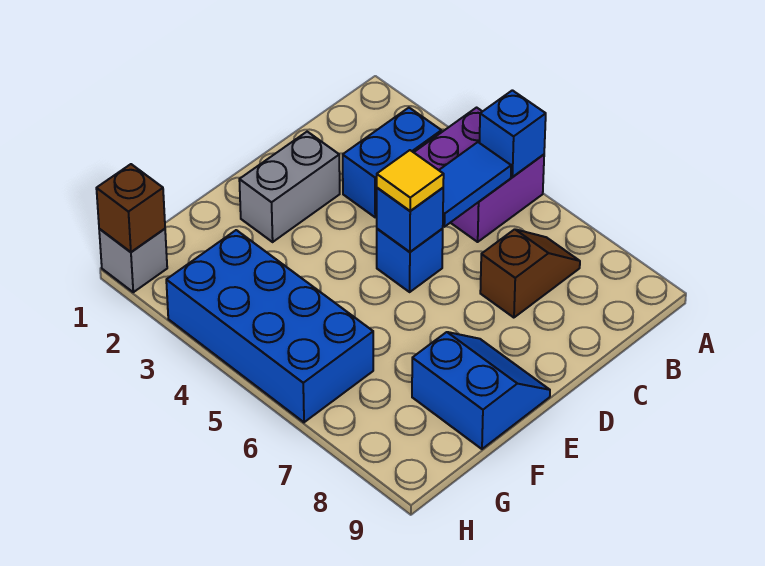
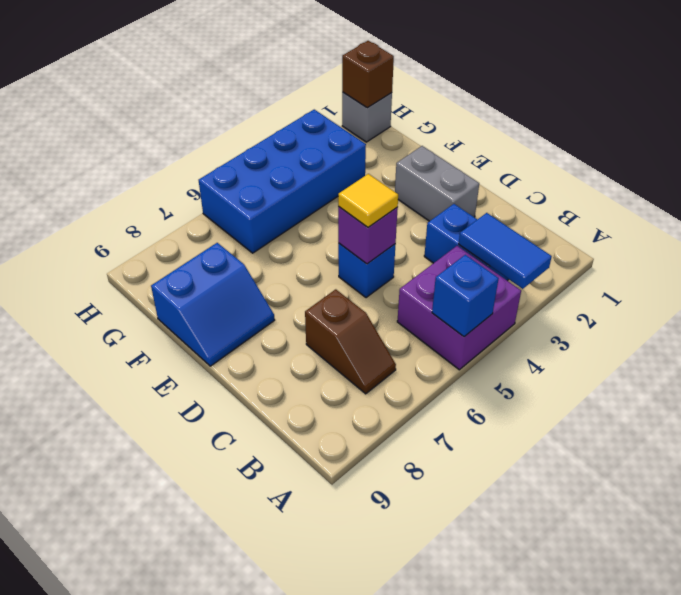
blue 1x2 tile [439,142,511,227] -> blue 1x2 tile moved to [459,213,552,289]
blue 1x1 brick [377,188,443,252] -> purple 1x1 brick [338,207,398,264]

